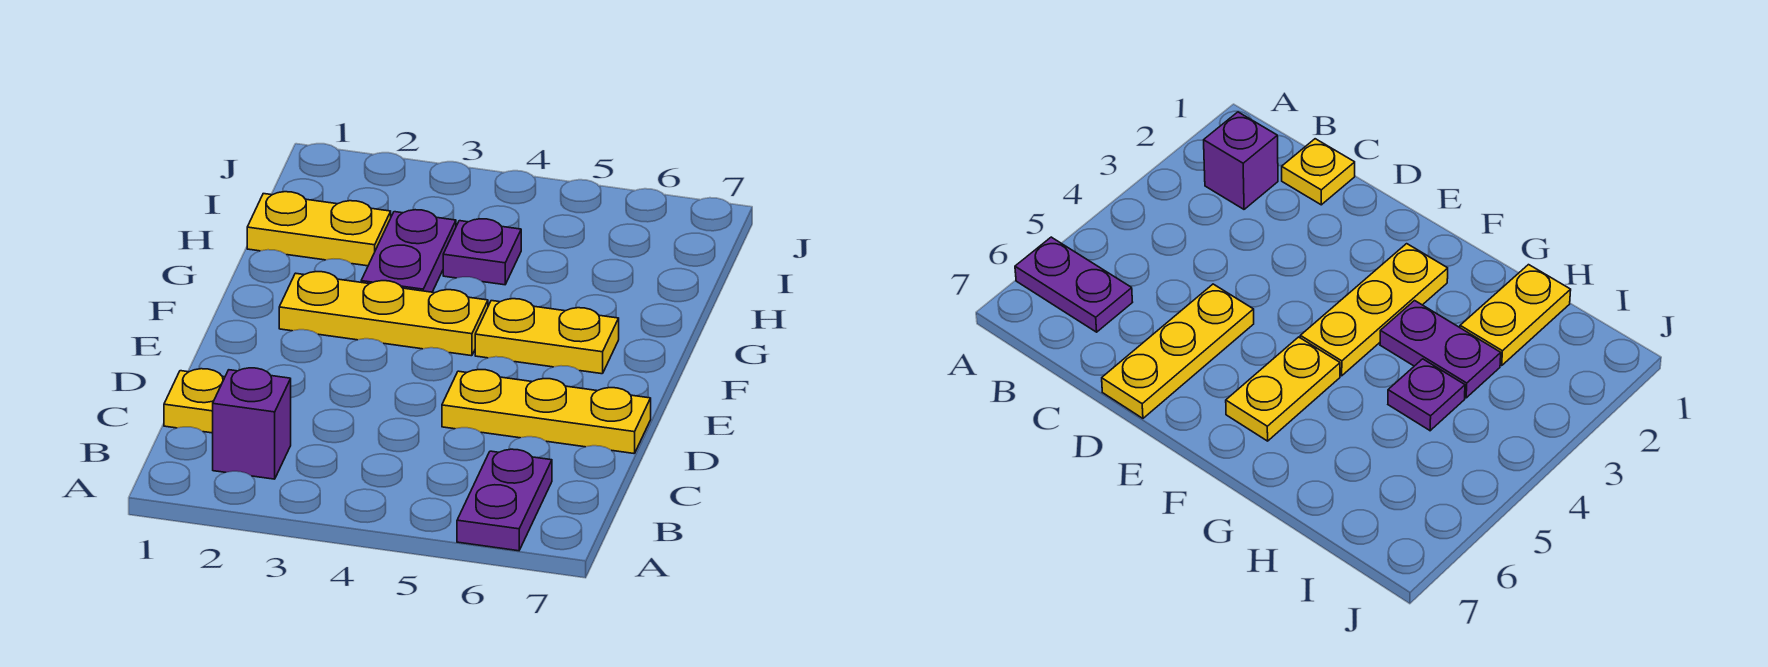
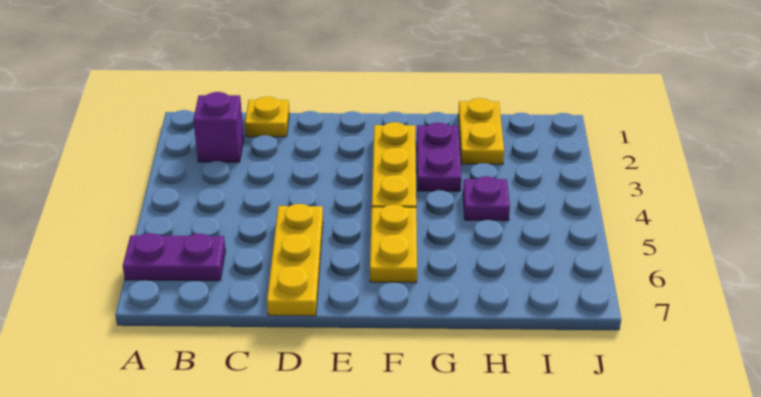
purple 1x2 plate [361,210,456,292] -> purple 1x2 plate turned to [417,123,461,191]

